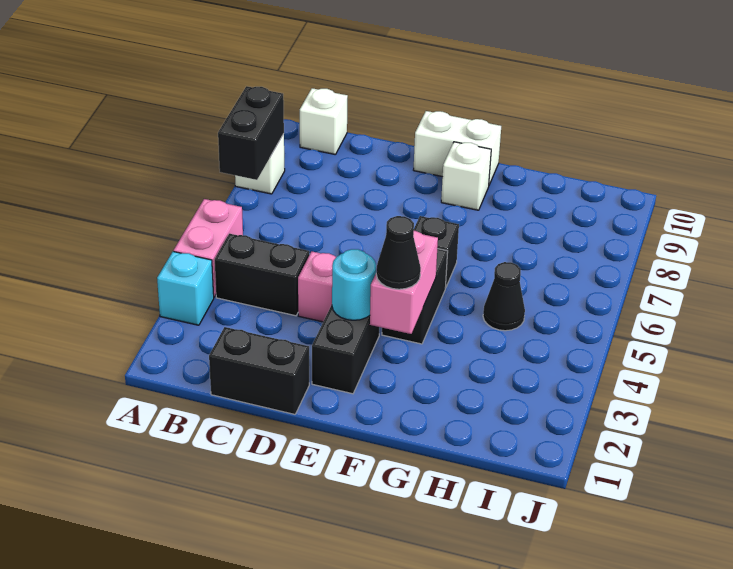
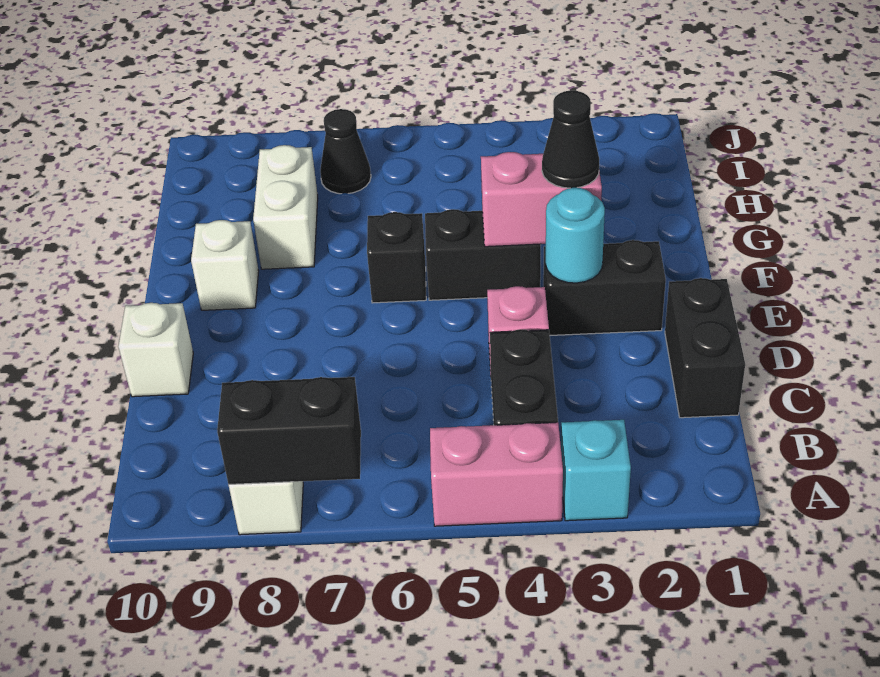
white 1x1 brick [300,88,348,155] -> white 1x1 brick moved to [118,303,193,397]
white 1x2 brick [414,111,501,185] -> white 1x2 brick moved to [253,145,318,269]
black 1x1 cone [483,262,525,331] -> black 1x1 cone moved to [320,109,371,194]

